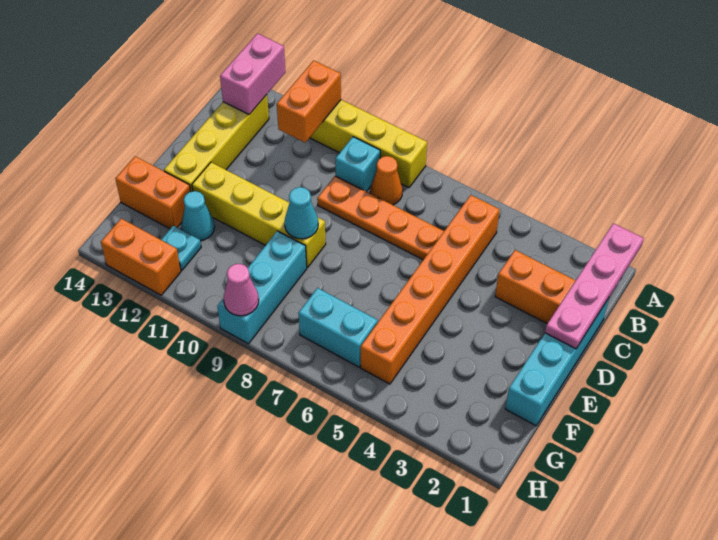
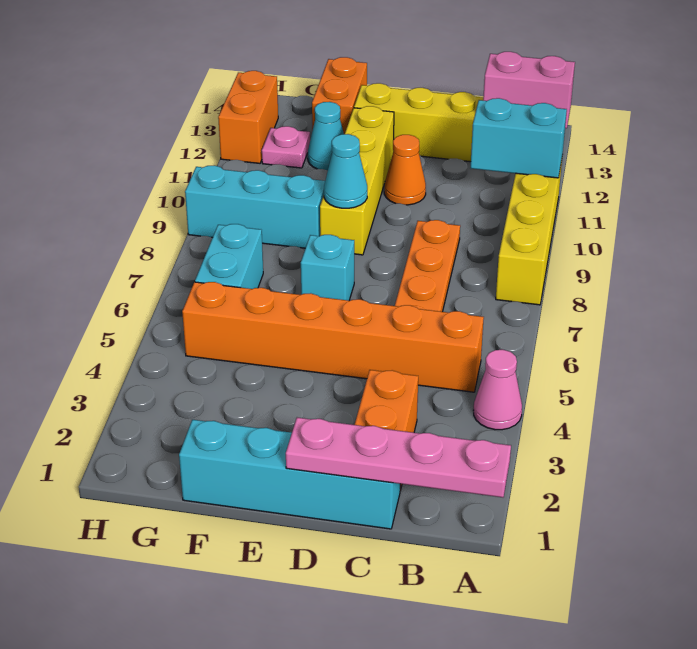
orange 1x2 brick [277,60,341,142] -> cyan 1x2 brick [471,98,567,178]
orange 1x1 cone [370,156,403,205] -> orange 1x1 cone moved to [384,135,426,205]
cyan 1x1 brick [335,137,380,192] -> cyan 1x1 brick moved to [301,235,354,301]
cyan 1x1 plate [161,226,201,270] -> pink 1x1 plate [262,126,310,168]
pink 1x1 cone [224,264,259,316] -> pink 1x1 cone moved to [473,350,522,430]

